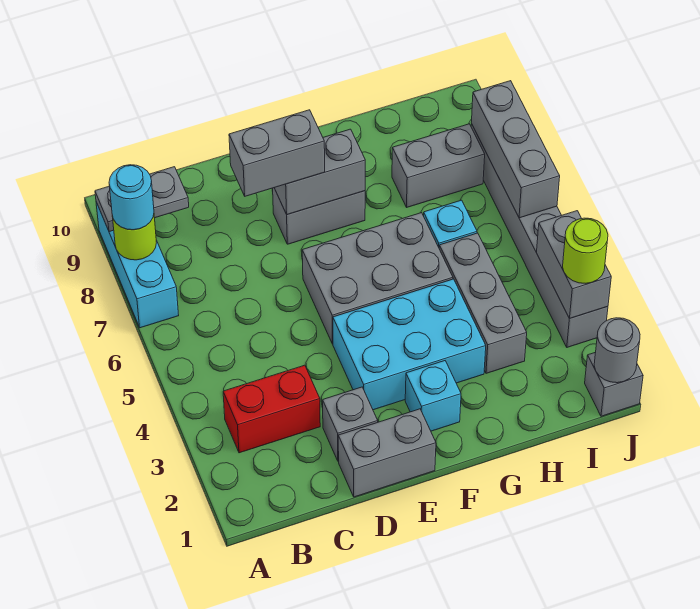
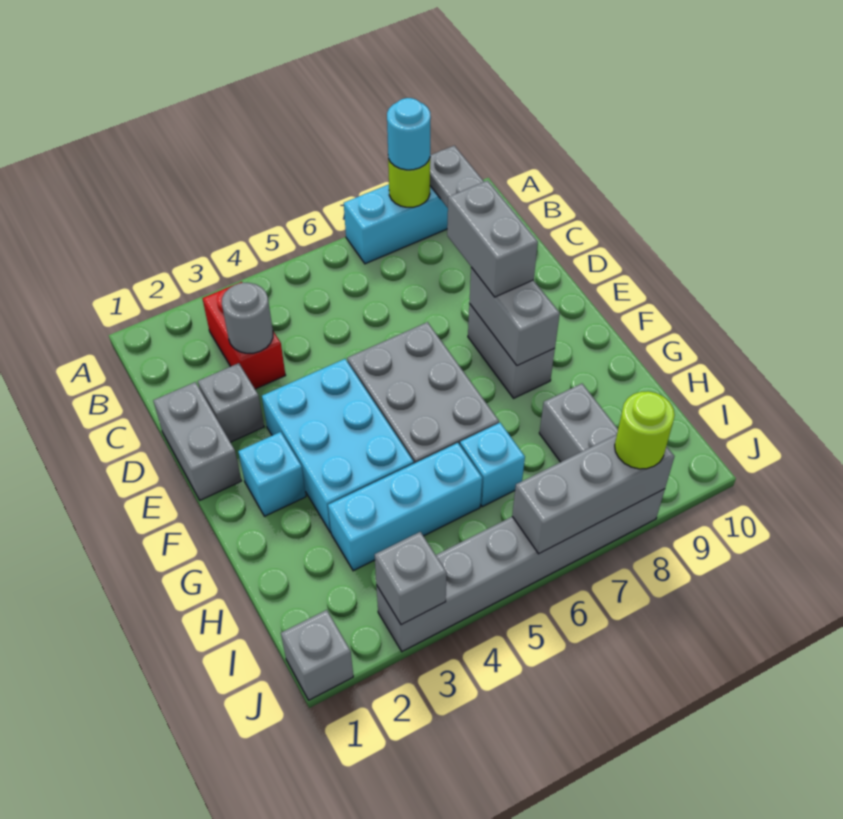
grey 1x3 brick [439,233,527,373] -> cyan 1x3 brick [328,443,482,571]
grey 1x1 round brick [594,318,640,383] -> grey 1x1 round brick moved to [222,283,273,353]
grey 1x2 brick [537,211,611,319] -> grey 1x1 brick [375,532,447,625]
lime 1x1 round brick [563,218,608,283] -> lime 1x1 round brick moved to [615,391,675,469]

